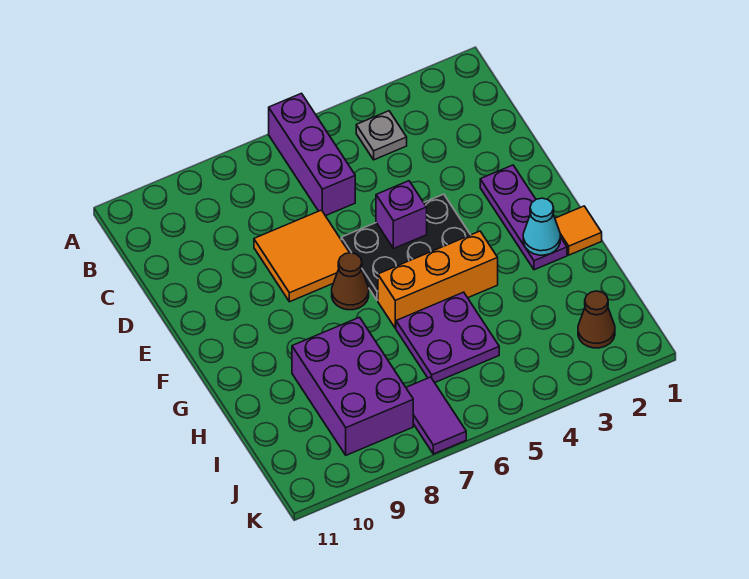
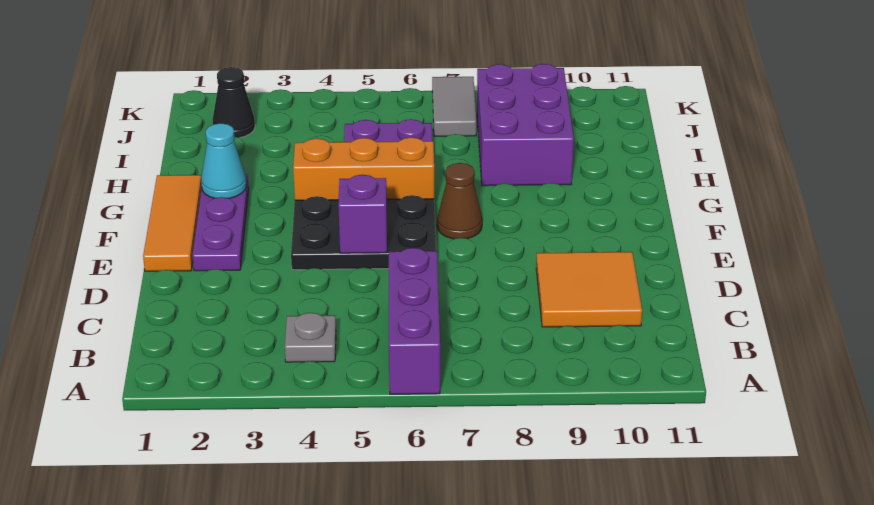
orange 2x2 tile [254,210,349,302] -> orange 2x2 tile moved to [536,252,642,327]
orange 1x1 tile [555,206,602,255] -> orange 1x3 tile [143,175,202,271]
brown 1x1 cone [578,291,615,348] -> black 1x1 cone [213,67,255,138]
purple 1x2 tile [406,377,466,454] -> grey 1x2 tile [432,77,476,136]

